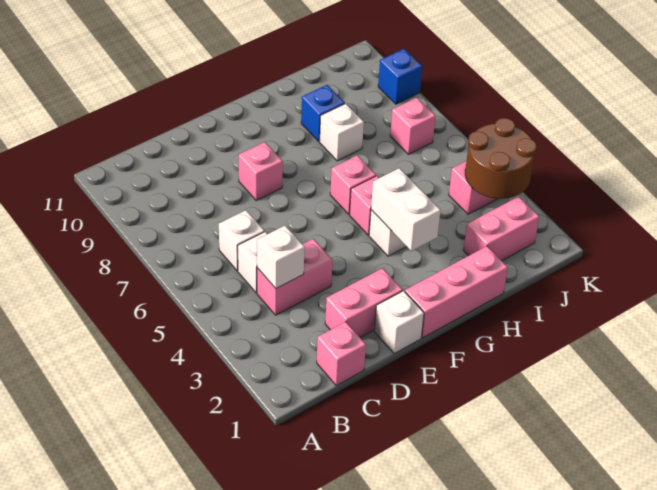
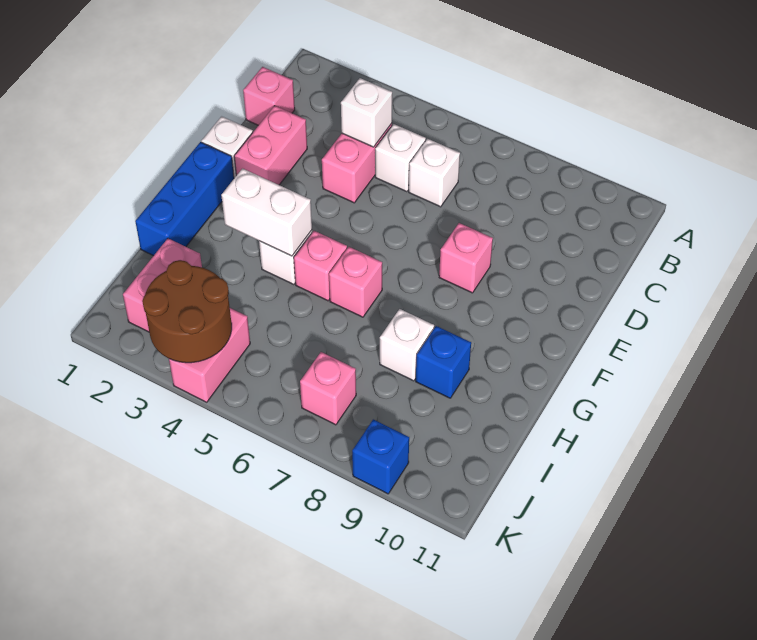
pink 1x3 brick [405,246,508,338] -> blue 1x3 brick [135,142,234,256]

